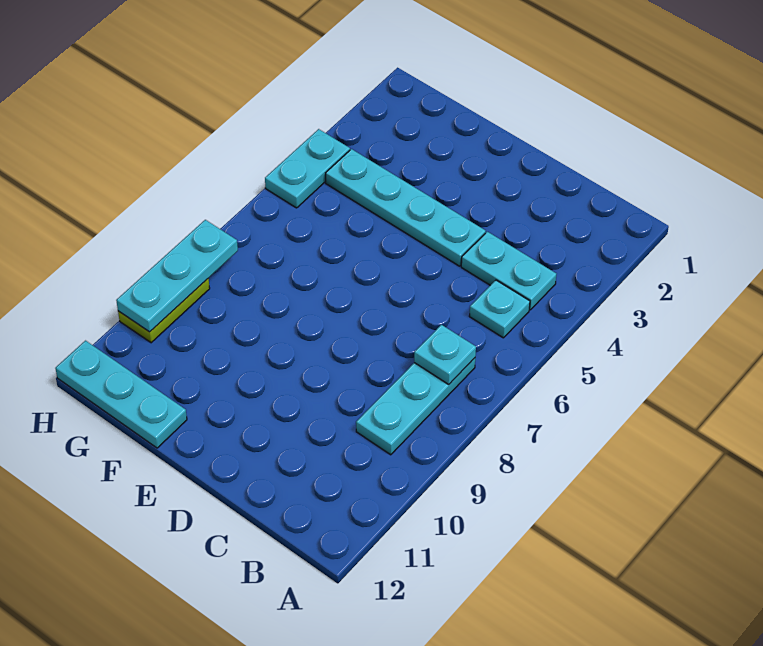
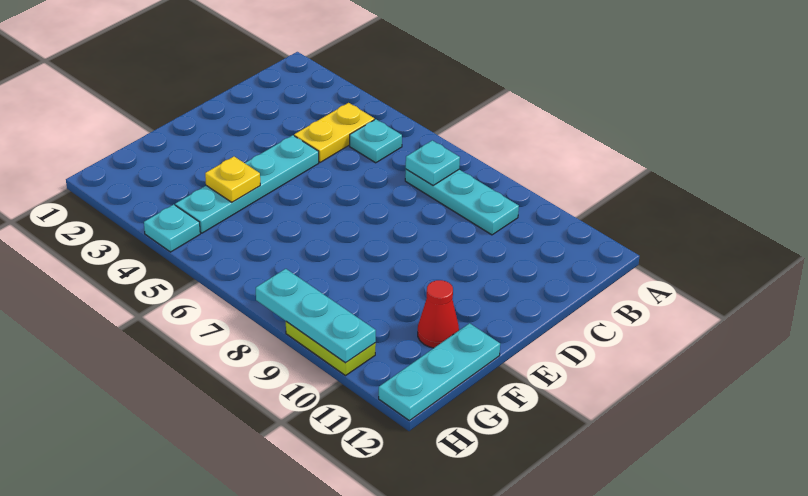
cyan 1x2 plate [461,232,556,310] -> yellow 1x2 plate [294,103,374,162]
none -> yellow 1x1 plate [205,157,260,202]
none -> red 1x1 cone [418,280,459,348]
cyan 1x2 plate [265,129,350,208] -> cyan 1x1 plate [144,204,200,252]

